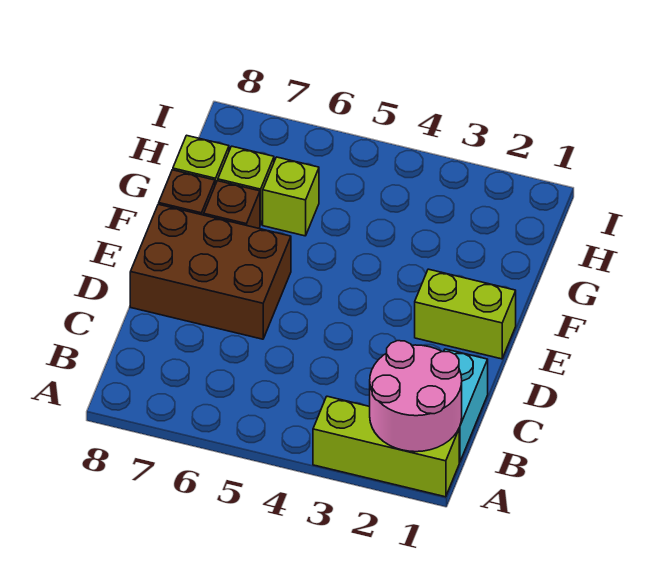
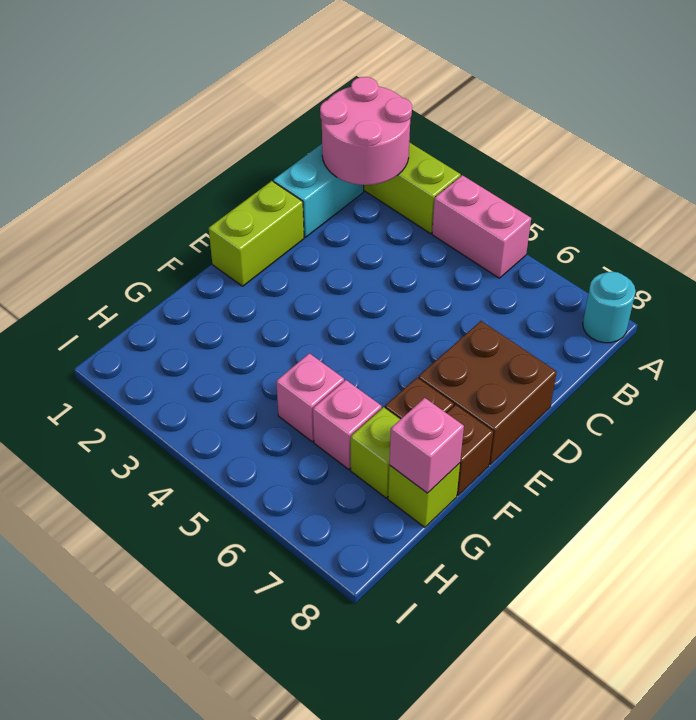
none -> pink 1x2 brick [432,175,531,278]
none -> cyan 1x1 round brick [583,272,636,343]
brown 2x3 brick [130,204,291,339] -> brown 2x2 brick [418,321,557,464]
lime 1x2 brick [415,269,516,359] -> lime 1x2 brick turned to [209,181,304,286]
none -> pink 1x1 brick [276,353,344,442]
lime 1x1 brick [263,157,319,236] -> pink 1x1 brick [313,380,382,469]
none -> pink 1x1 brick [389,398,464,493]

